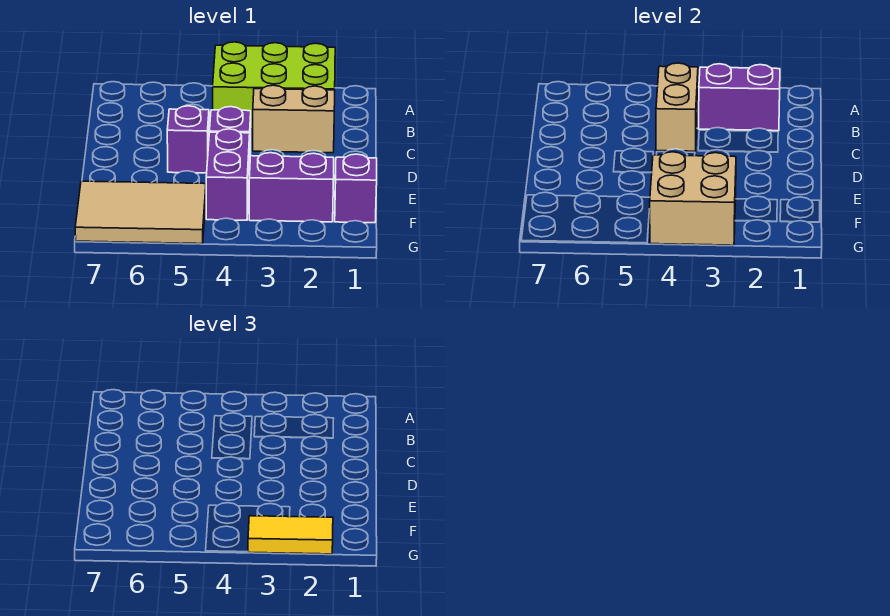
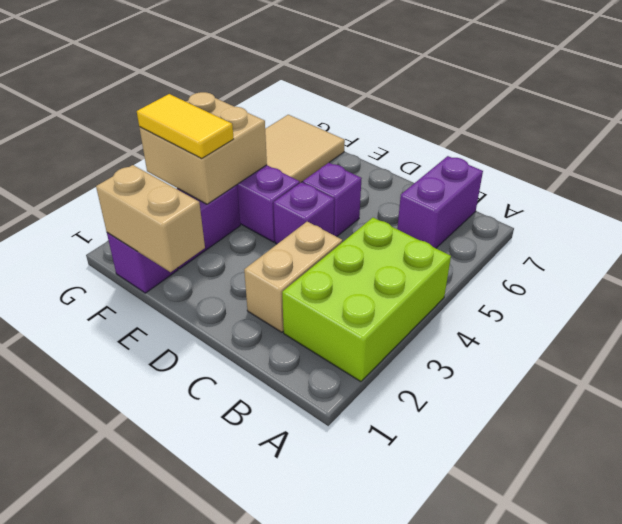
purple 1x2 brick [699,64,780,131] -> purple 1x2 brick moved to [397,156,483,248]
tan 1x2 brick [656,63,698,151] -> tan 1x2 brick moved to [96,165,205,272]
yellow 1x2 tile [248,516,333,554] -> yellow 1x2 tile turned to [137,94,234,158]

